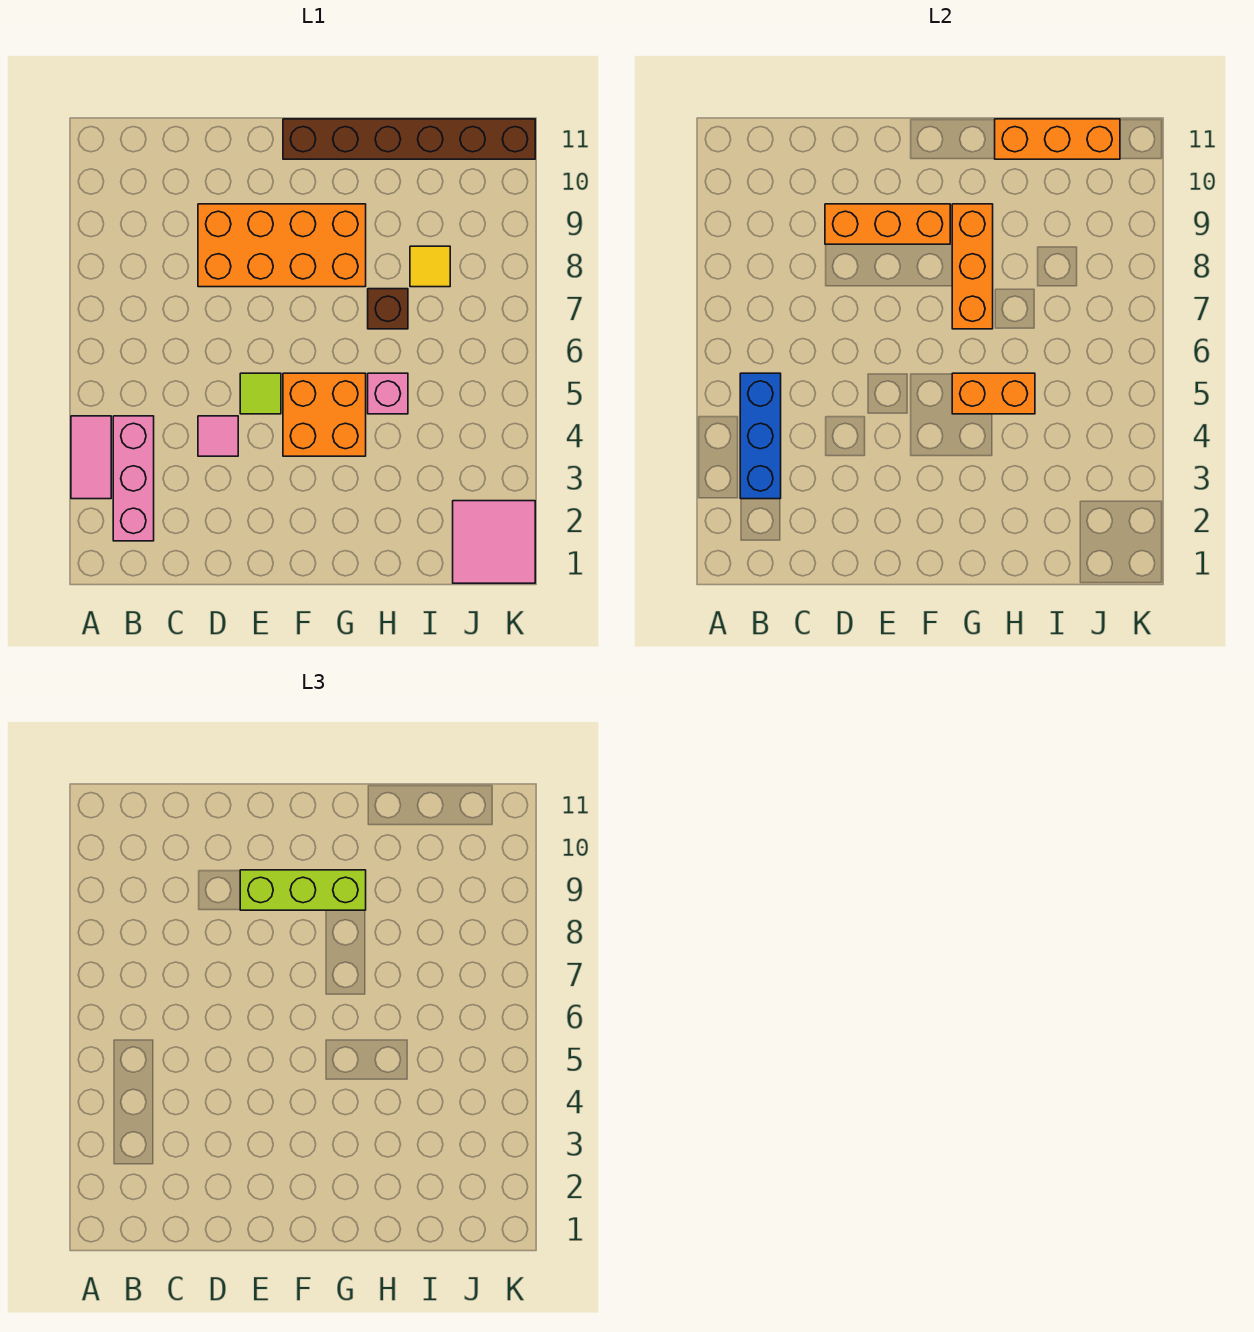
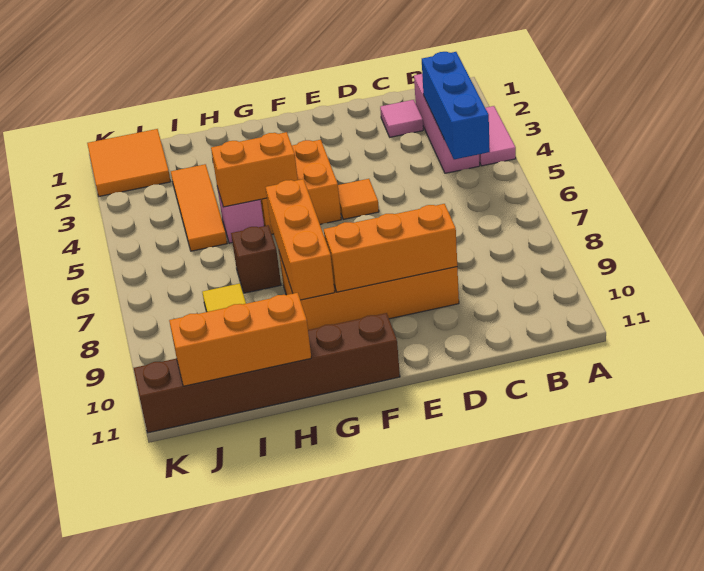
pink 1x1 tile [198,416,238,456] -> pink 1x1 tile moved to [380,100,423,137]
lime 1x1 tile [240,373,281,414] -> orange 1x1 tile [338,179,379,220]
lime 1x3 brick [240,870,366,910] -> none
none -> orange 1x3 tile [171,164,227,251]
pink 2x2 tile [453,501,535,583] -> orange 2x2 tile [87,129,171,196]

